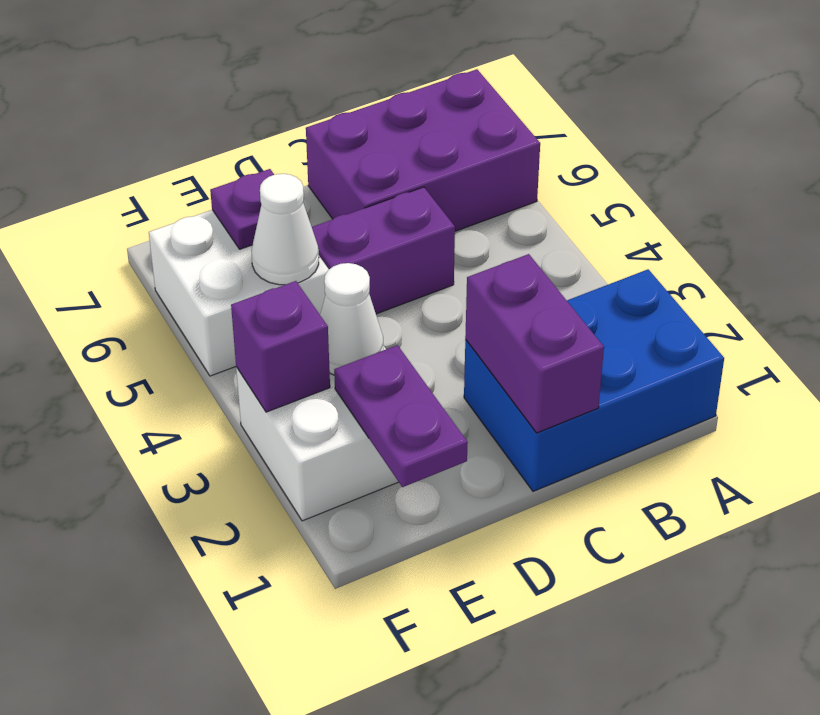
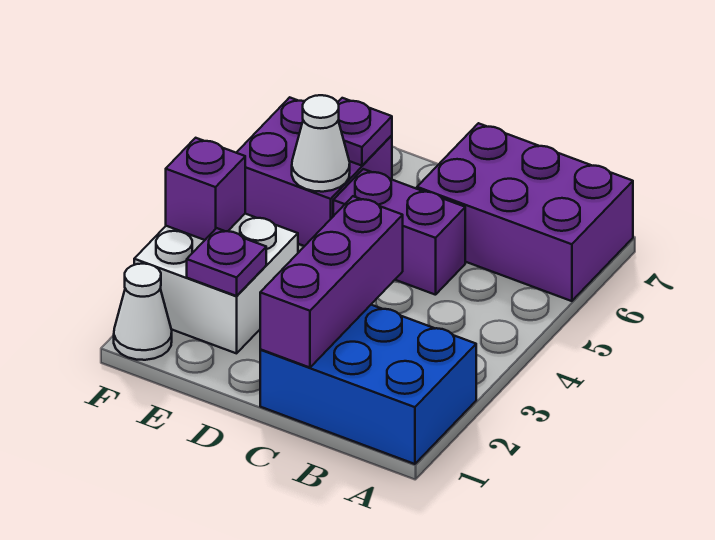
purple 1x2 brick [465,254,604,433] -> purple 1x3 brick [260,196,403,368]
purple 1x2 plate [334,345,468,487] -> purple 1x1 plate [187,228,266,296]
white 1x1 cone [320,263,383,375] -> white 1x1 cone moved to [114,264,172,360]
white 2x2 brick [149,210,329,376] -> purple 2x2 brick [236,97,392,246]

